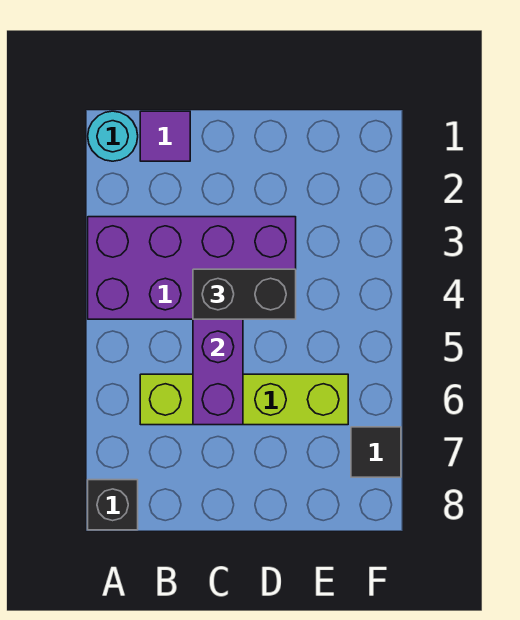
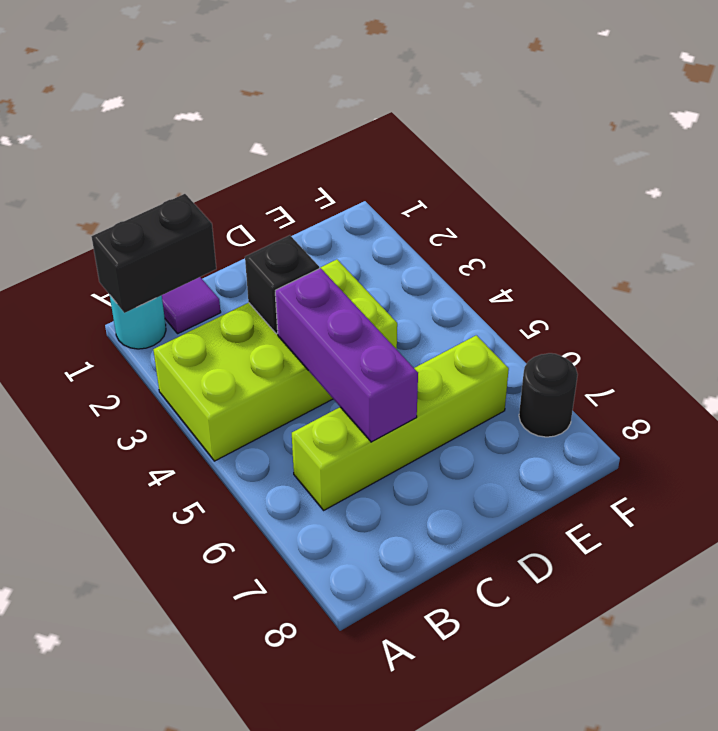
purple 2x4 brick [88,217,296,319] -> lime 2x4 brick [153,260,397,461]
black 1x1 brick [88,480,138,530] -> black 1x1 brick moved to [245,235,319,334]
black 1x2 brick [193,269,296,319] -> black 1x2 brick moved to [92,194,216,313]
black 1x1 tile [351,427,401,477] -> black 1x1 round brick [519,353,578,437]

